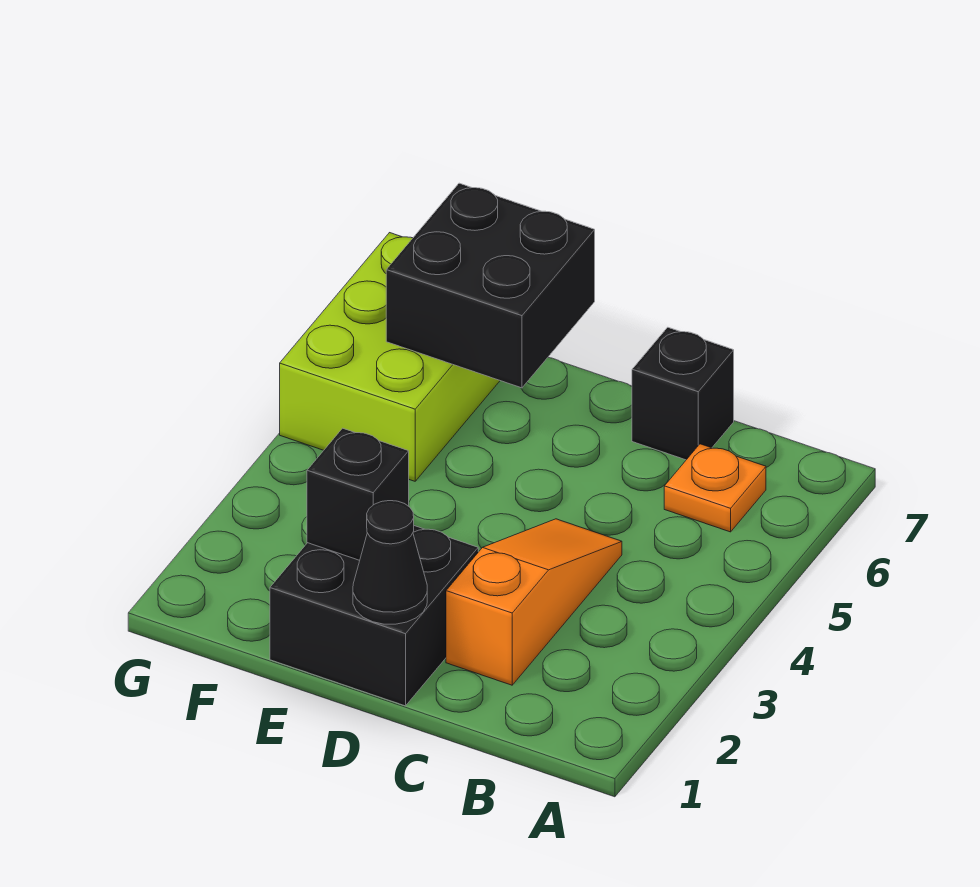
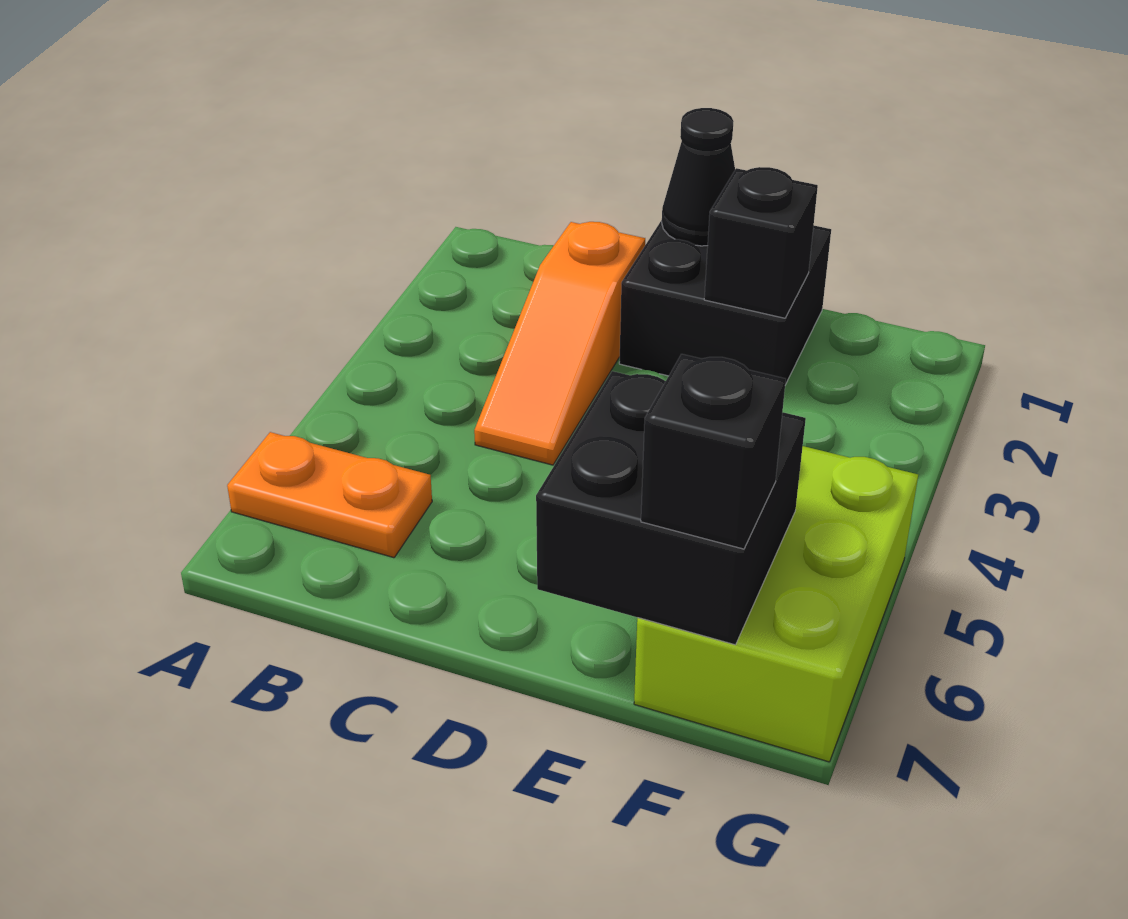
orange 1x1 plate [664,444,766,532] -> orange 1x2 plate [227,432,432,558]
black 1x1 brick [632,327,734,460] -> black 1x1 brick moved to [641,354,786,549]

